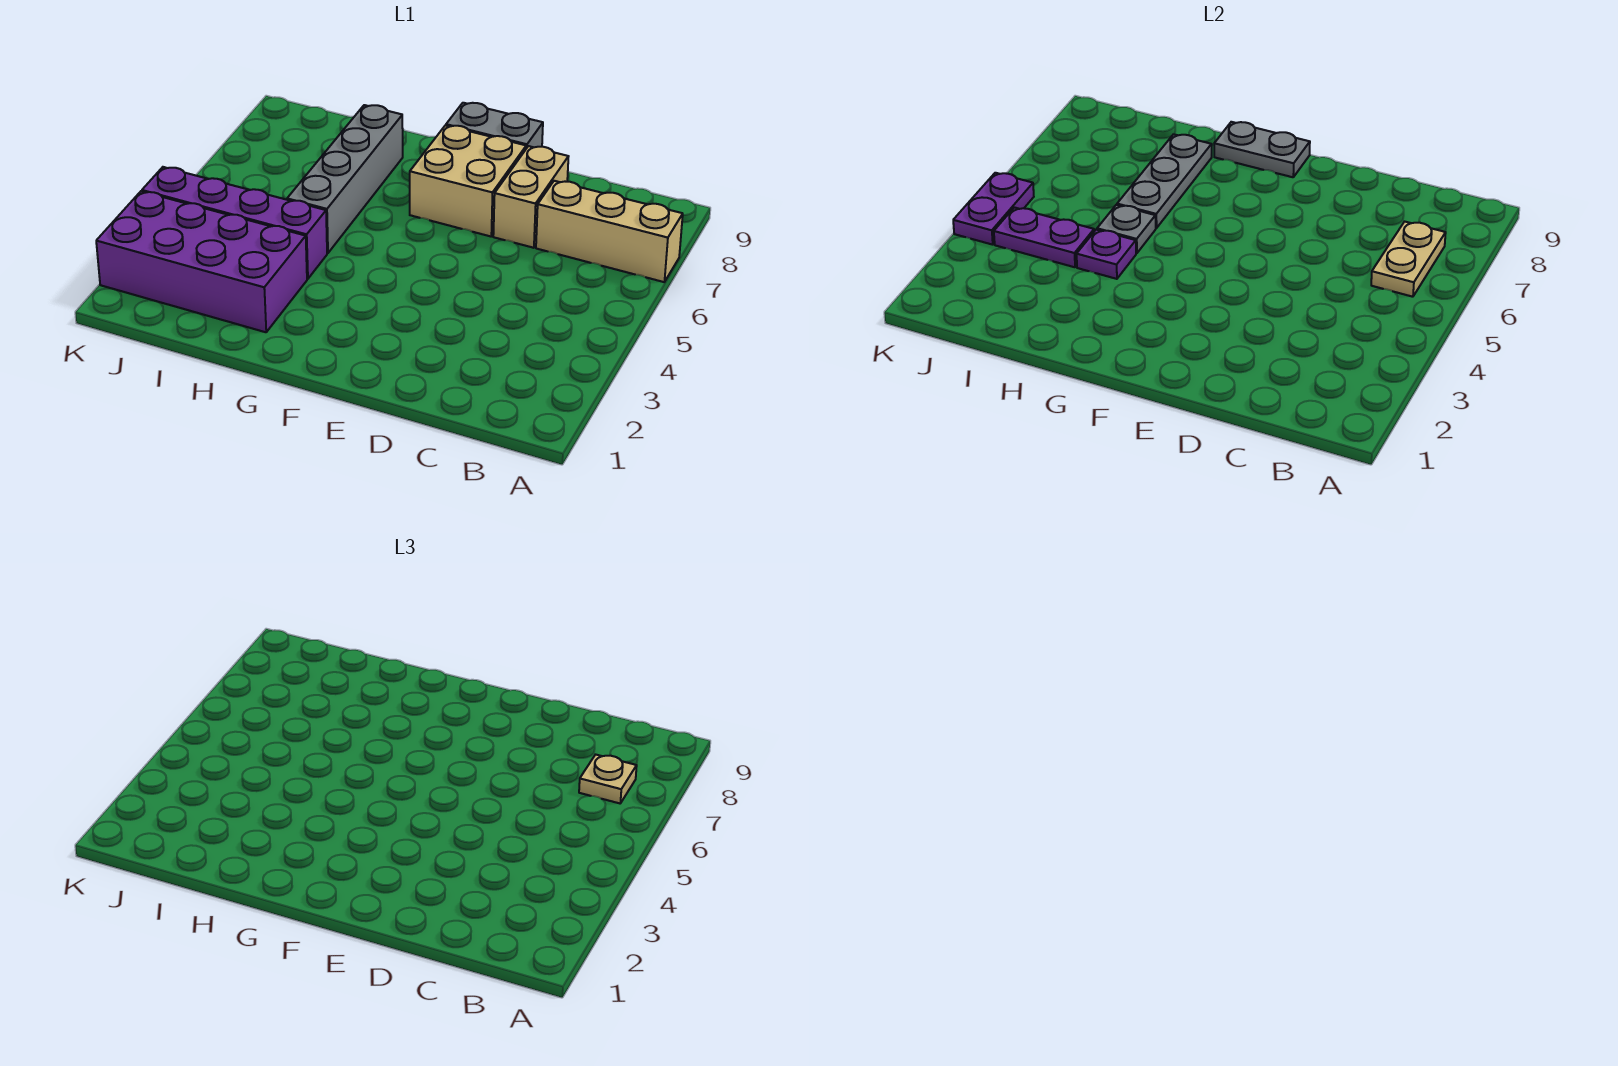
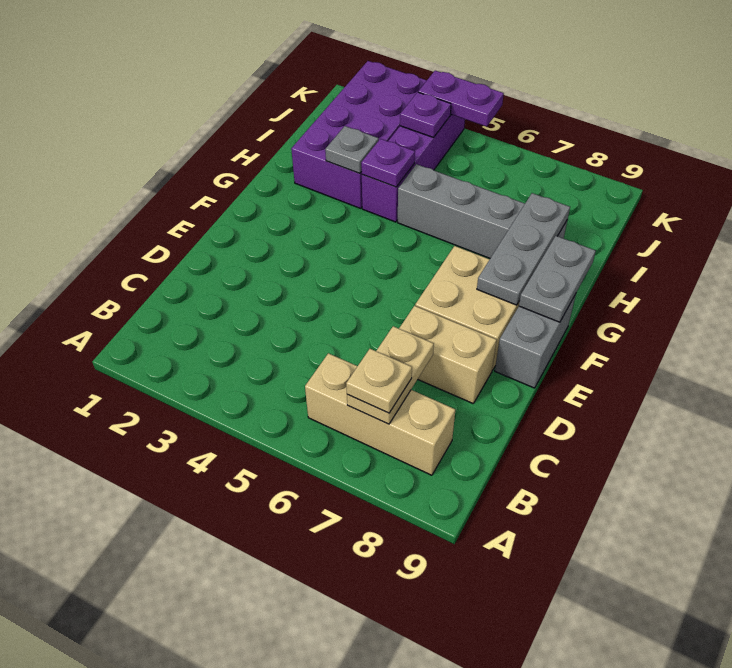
tan 1x3 brick [536,181,683,282] -> tan 1x3 brick turned to [305,353,455,475]
tan 1x2 plate [1371,222,1446,297] -> tan 1x2 plate turned to [347,326,434,424]
grey 1x1 plate [1097,205,1156,253] -> grey 1x1 plate moved to [325,126,379,173]
grey 1x3 plate [1117,134,1212,228] -> grey 1x3 plate turned to [477,193,570,305]
purple 1x2 plate [994,207,1094,267] -> purple 1x1 plate [400,92,451,138]

